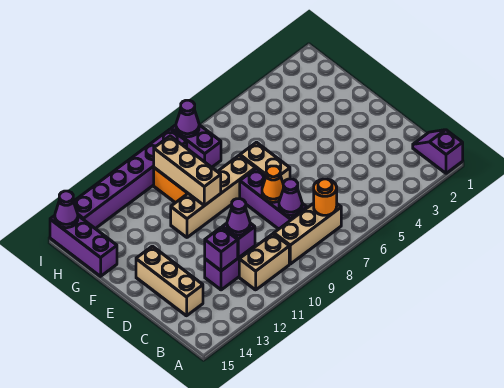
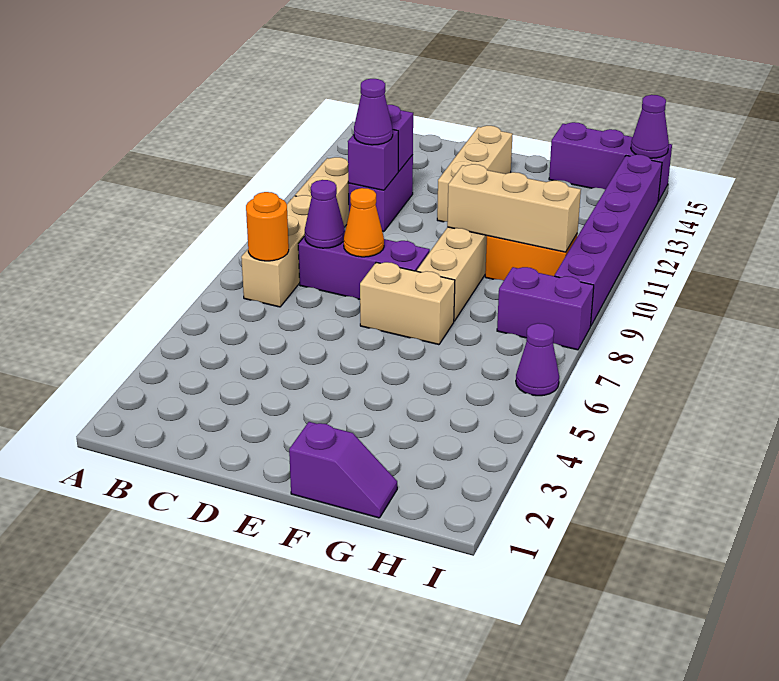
purple 1x2 slope [413,130,463,173] -> purple 1x2 slope moved to [289,422,397,518]
tan 1x3 brick [136,246,203,316] -> tan 1x3 brick turned to [437,126,512,222]
purple 1x1 cone [176,100,199,137] -> purple 1x1 cone moved to [516,323,559,396]

